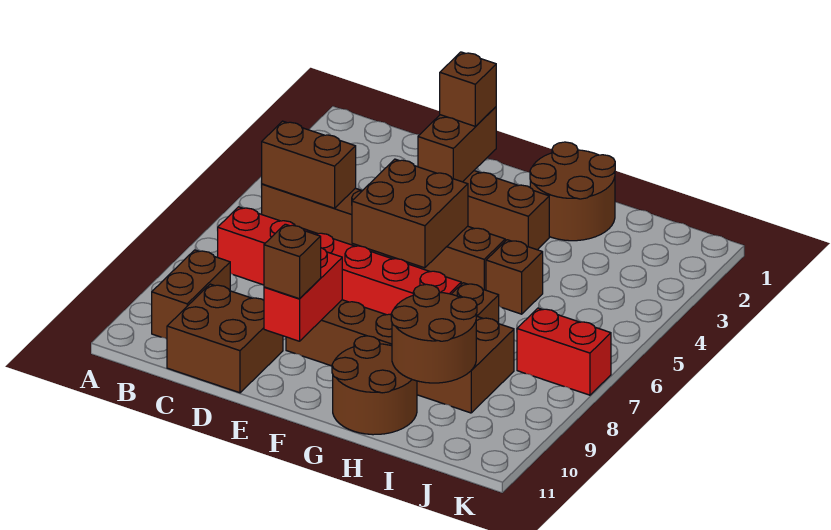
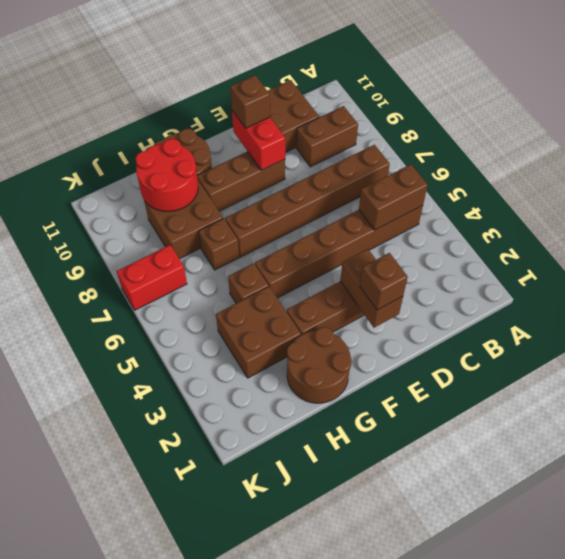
red 1x6 brick [218,207,461,315] -> brown 1x6 brick [225,145,390,257]
brown 1x2 brick [152,250,230,339] -> brown 1x2 brick turned to [296,106,358,167]
brown 2x2 brick [352,159,468,268] -> brown 2x2 brick moved to [216,287,301,378]
brown 2x2 round brick [391,284,477,383] -> red 2x2 round brick [135,139,198,211]

